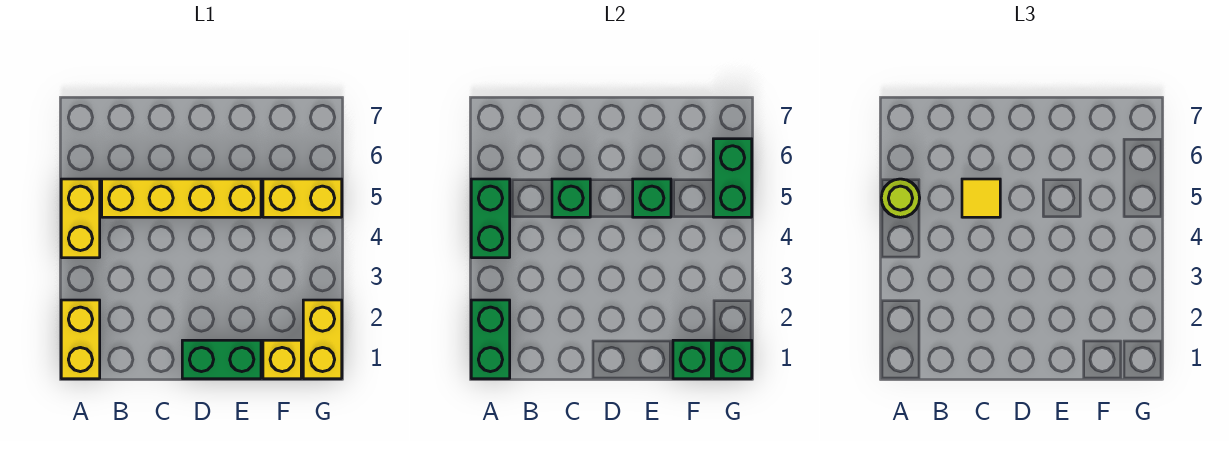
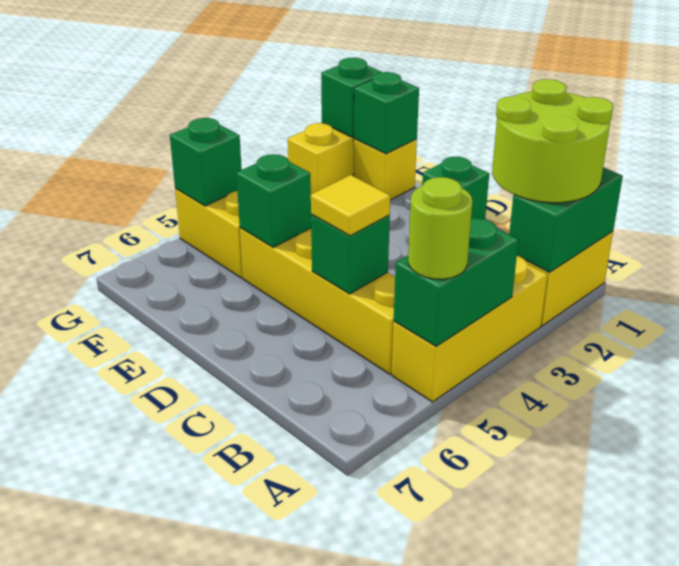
none -> lime 2x2 round brick [492,79,613,203]
yellow 1x2 brick [61,179,100,258] -> yellow 1x3 brick [392,256,548,402]
green 1x2 brick [182,340,261,379] -> green 1x1 brick [422,157,489,219]
green 1x2 brick [713,139,752,217] -> green 1x1 brick [170,118,242,206]

